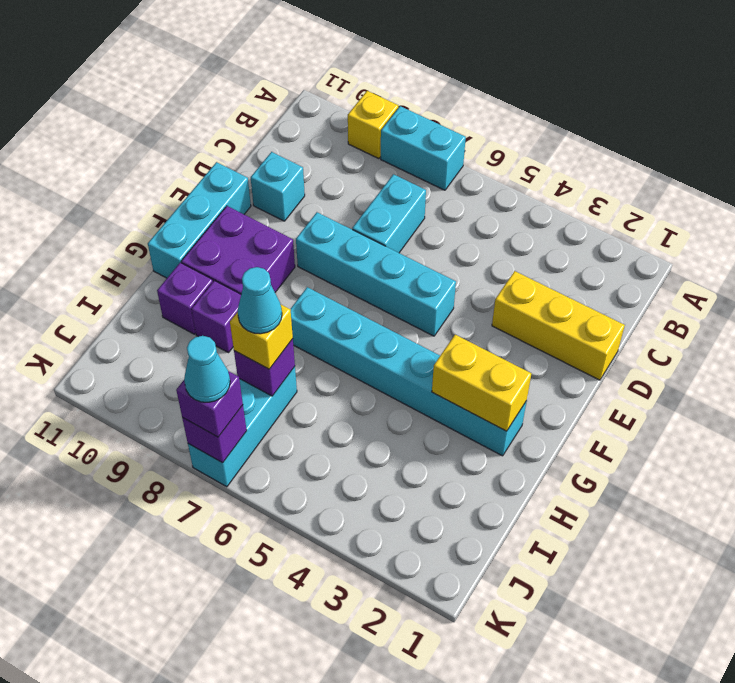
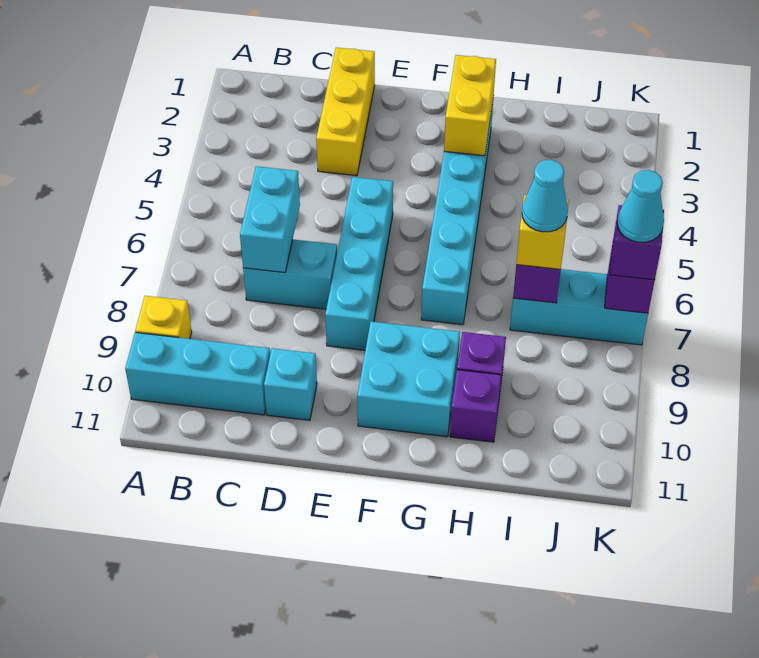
cyan 1x2 brick [381,106,466,190] -> cyan 1x2 brick moved to [240,166,300,273]
cyan 1x3 brick [148,162,251,278] -> cyan 1x3 brick moved to [125,332,270,415]
purple 2x2 brick [181,206,295,294] -> cyan 2x2 brick [357,321,460,437]

